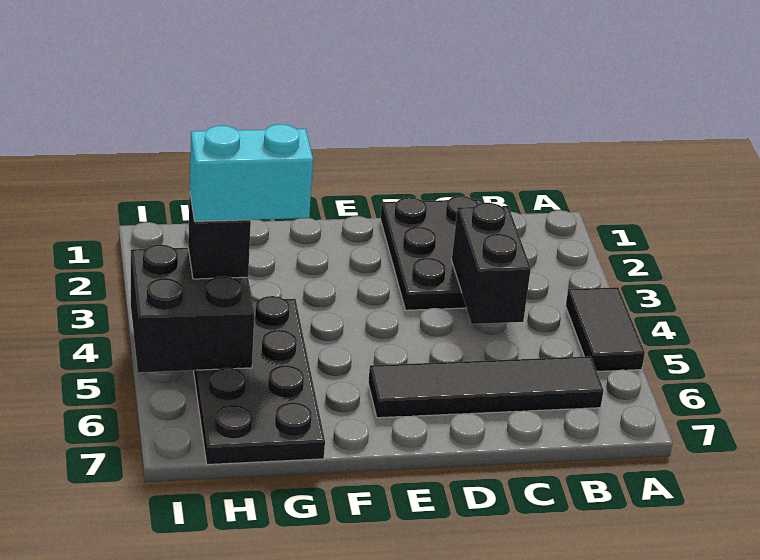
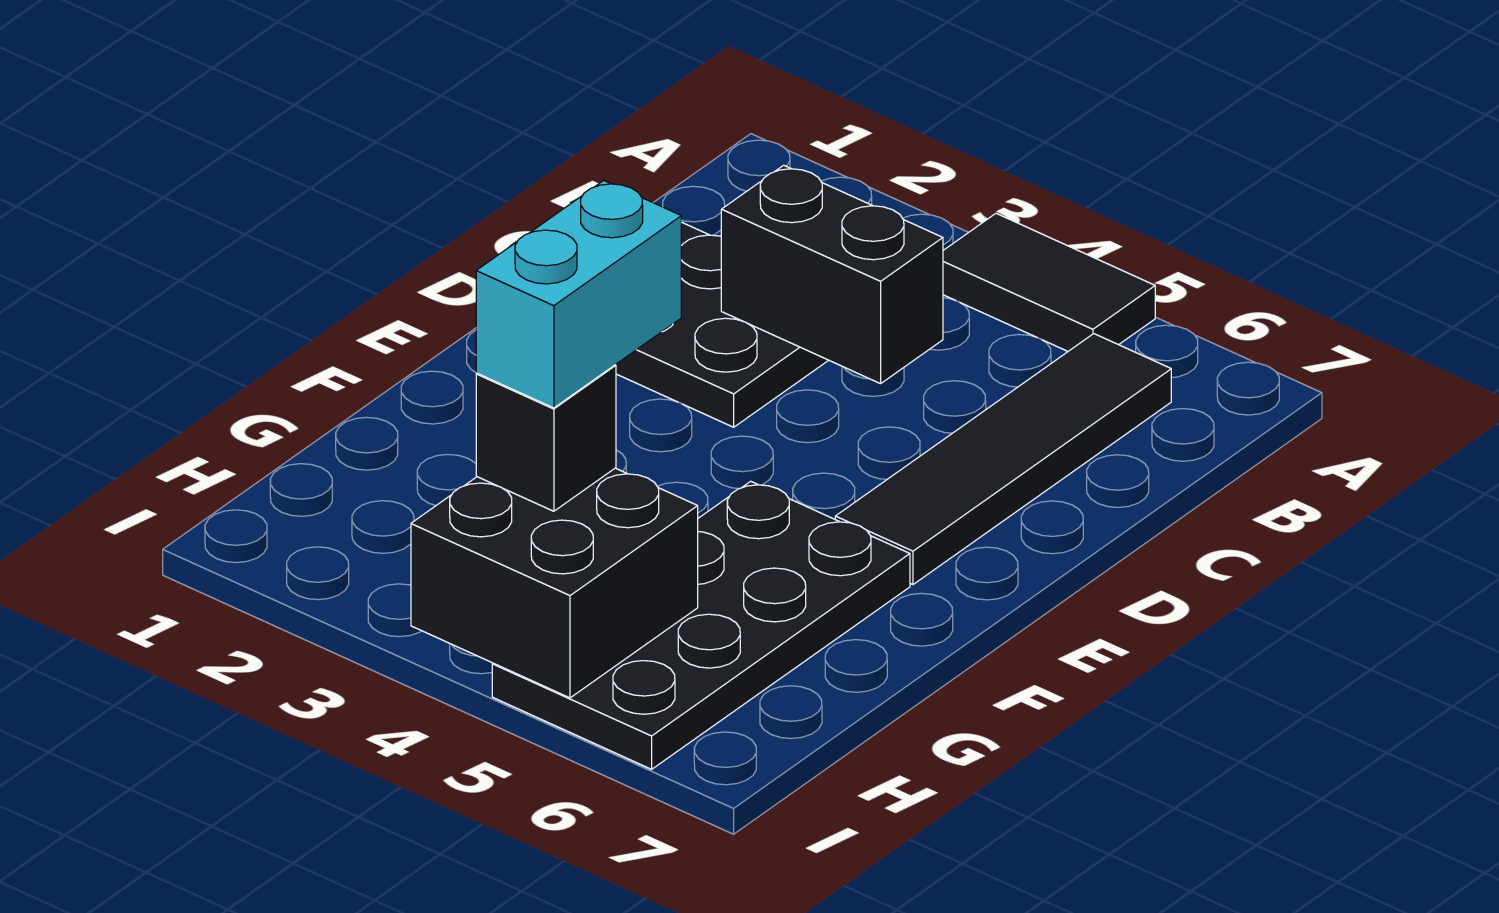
black 2x4 plate [194,296,325,465] -> black 2x4 plate turned to [492,481,910,769]

